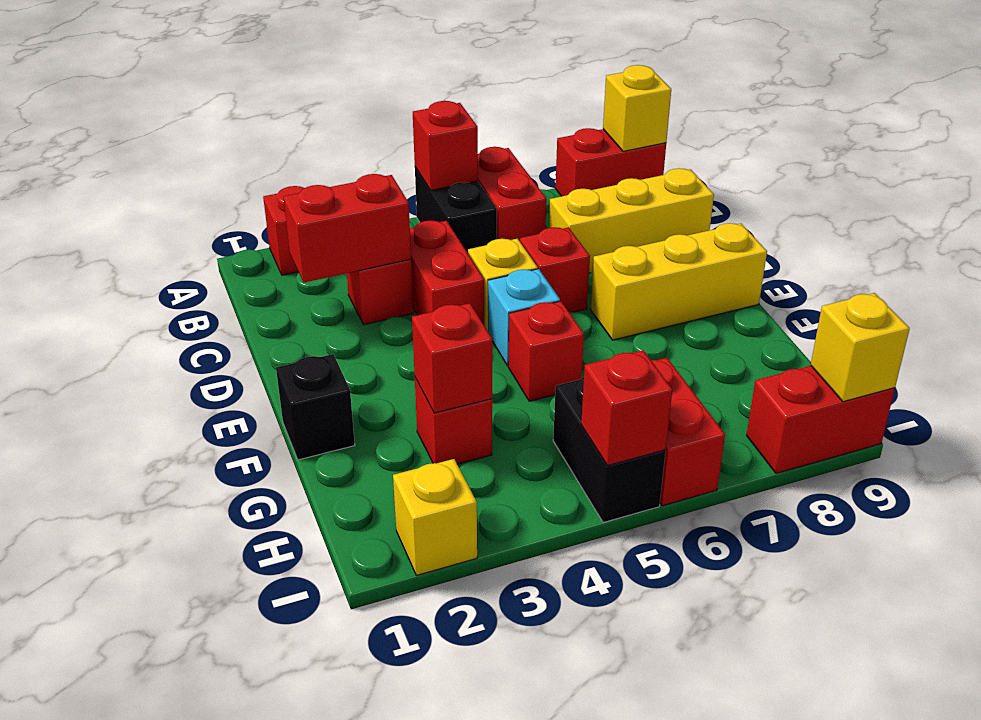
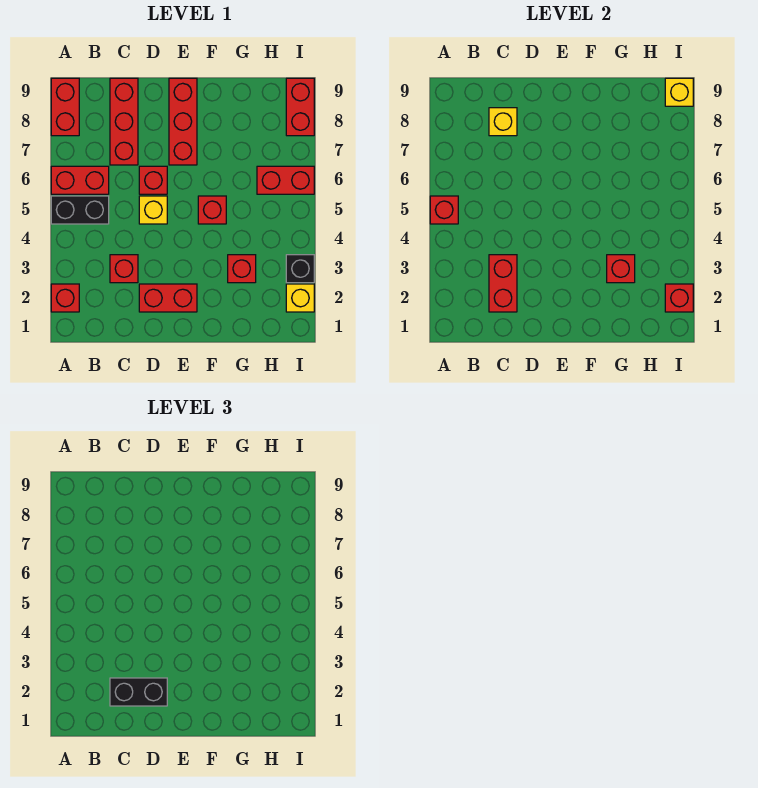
yellow 1x1 brick [603,65,671,151] -> yellow 1x1 brick moved to [489,108,517,136]
red 1x2 brick [410,220,484,325] -> red 1x2 brick moved to [139,284,197,312]
yellow 1x3 brick [549,168,714,273] -> red 1x3 brick [110,78,138,165]
cyan 1x1 brick [488,269,560,366] -> none
yellow 1x3 brick [590,223,767,340] -> red 1x3 brick [169,78,197,165]
black 1x1 brick [276,354,355,460] -> black 1x1 brick moved to [286,255,314,283]
black 1x2 brick [553,377,666,522] -> black 1x2 brick moved to [110,678,167,706]
red 1x1 brick [581,350,672,466] -> red 1x1 brick moved to [665,284,693,312]

